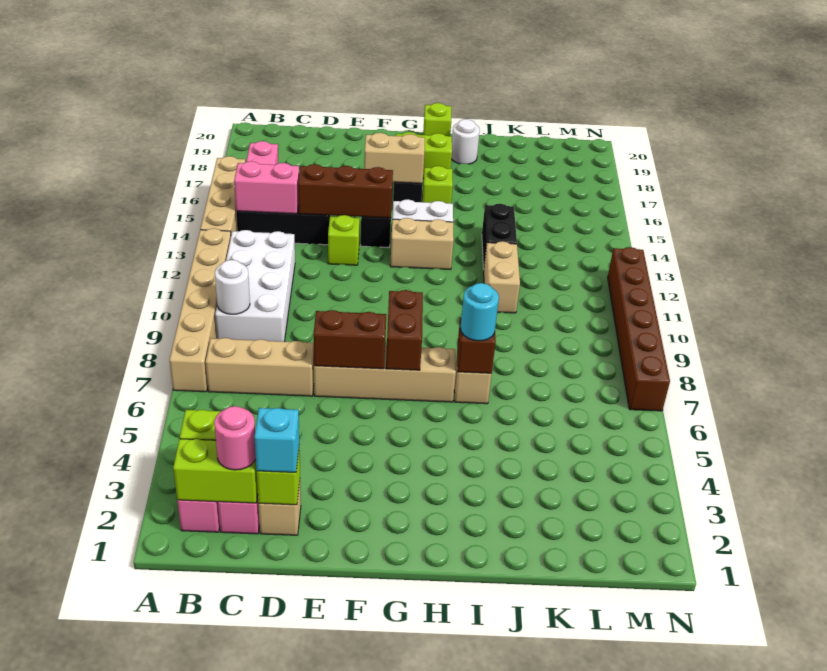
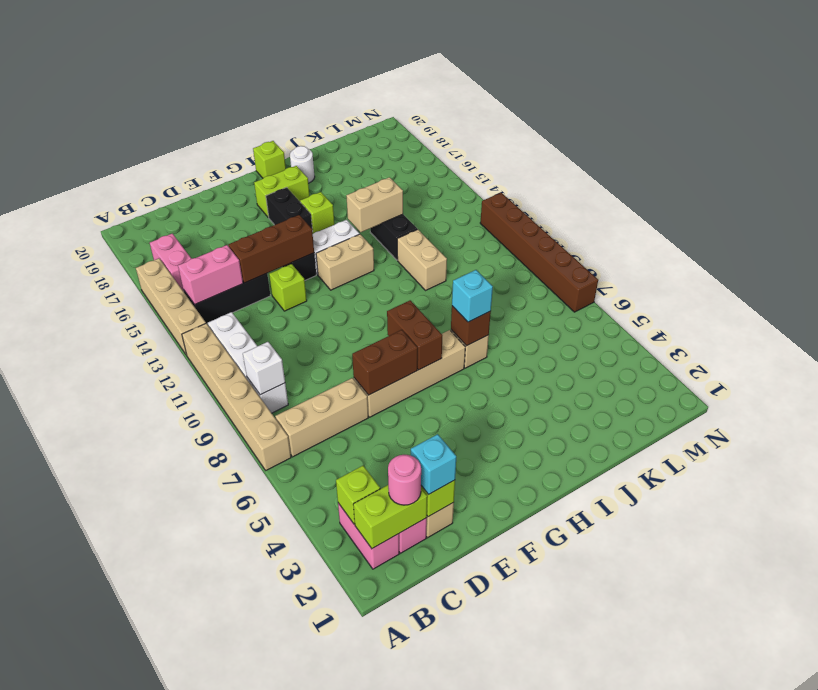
white 2x4 brick [215,230,295,342] -> white 1x4 brick [208,312,288,413]
white 1x1 round brick [215,260,250,314] -> white 1x1 brick [243,342,285,395]
tan 1x2 brick [364,133,425,183] -> tan 1x2 brick moved to [346,177,403,232]
cyan 1x1 round brick [460,283,499,341] -> cyan 1x1 brick [452,270,493,322]

